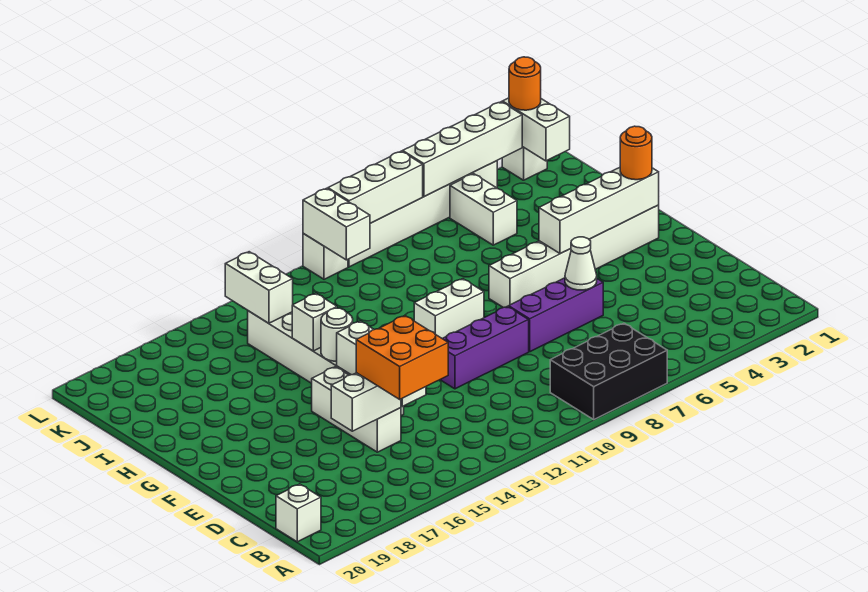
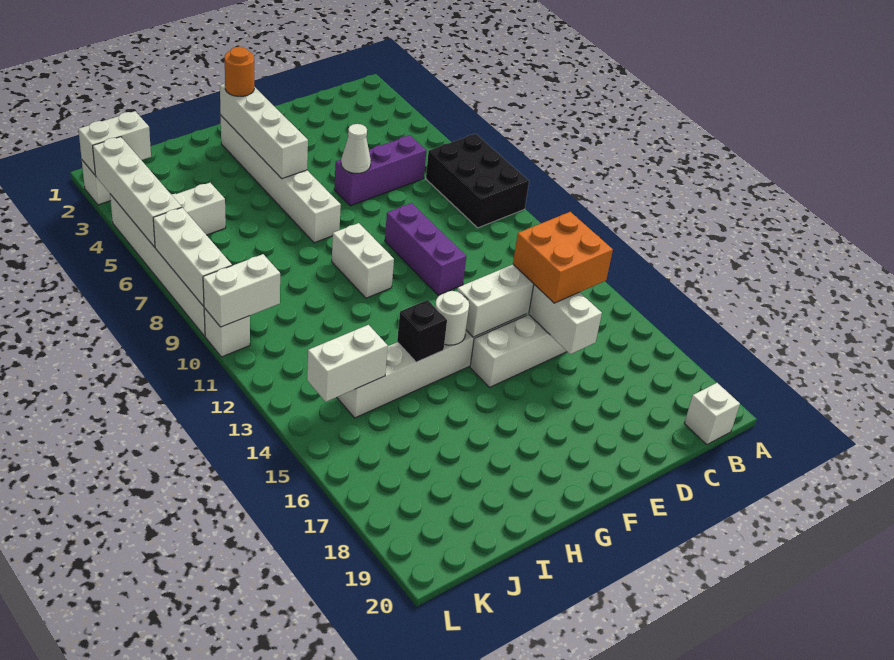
purple 1x3 brick [509,278,603,352] -> purple 1x3 brick turned to [334,135,426,206]
white 1x1 brick [292,293,337,351] -> black 1x1 brick [397,300,447,362]
orange 1x1 round brick [509,57,541,110] -> none

